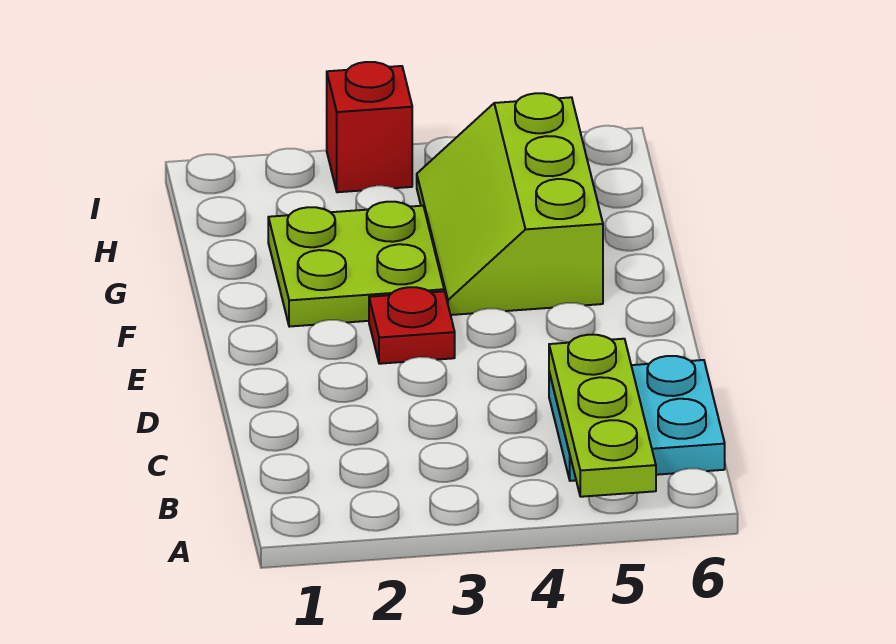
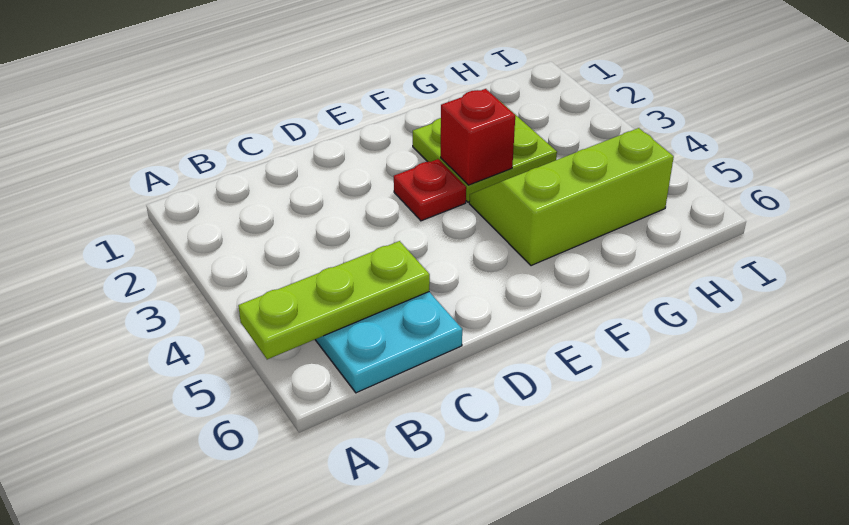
red 1x1 brick [327,62,412,192] -> red 1x1 brick moved to [441,89,515,185]

